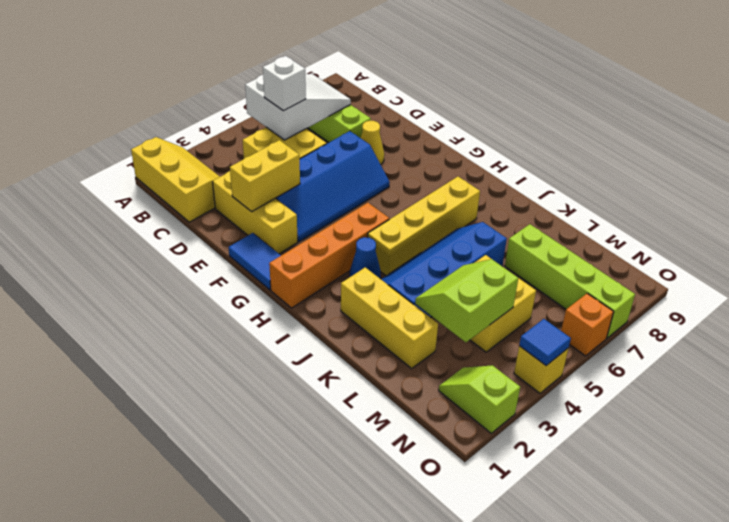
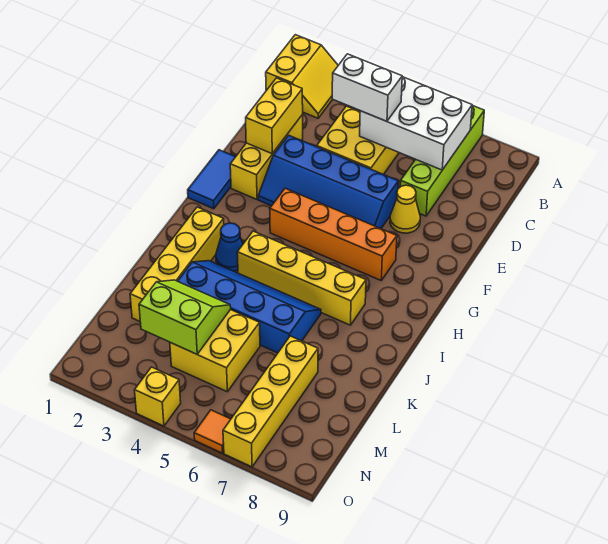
yellow 2x3 slope [131,137,220,222] -> yellow 2x2 slope [266,35,338,118]
white 2x3 slope [245,74,351,140] -> white 2x3 brick [360,77,472,170]
white 1x1 brick [263,56,306,111] -> white 1x2 brick [332,54,402,121]
yellow 1x2 brick [230,140,300,212] -> yellow 1x2 brick turned to [246,78,303,154]
orange 1x4 brick [269,203,389,308] -> orange 1x4 brick moved to [270,188,397,280]
yellow 1x3 brick [341,267,438,368] -> yellow 1x4 brick [130,207,224,321]
lime 1x4 brick [505,224,635,338] -> yellow 1x4 brick [223,336,318,467]
lime 1x2 slope [439,366,520,433] -> none
blue 1x1 tile [519,319,571,365] -> none
orange 1x1 brick [561,293,614,356] -> orange 1x1 tile [194,410,231,453]

